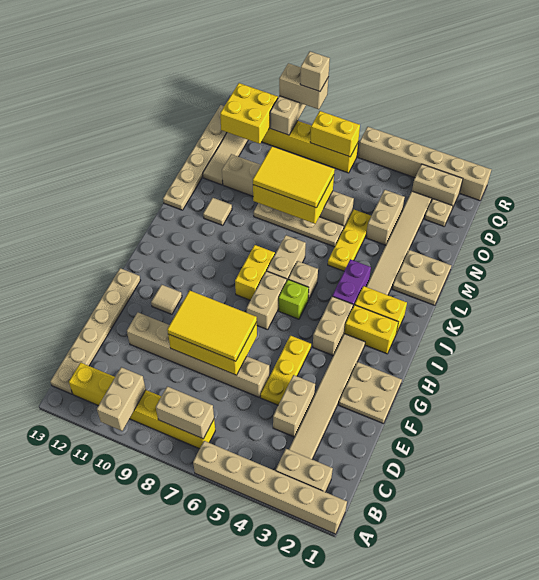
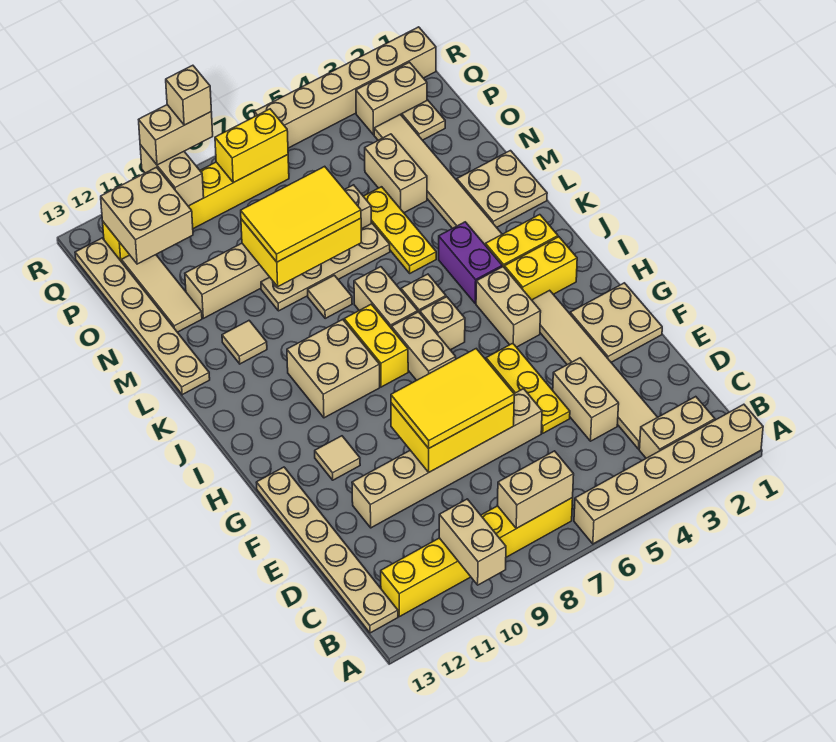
lime 1x1 brick [278,280,309,319] -> tan 1x1 brick [420,297,465,350]
none -> tan 2x2 brick [287,319,380,418]
none -> tan 1x1 tile [308,275,352,318]
yellow 2x2 brick [220,83,278,144] -> tan 2x2 brick [101,167,193,264]

